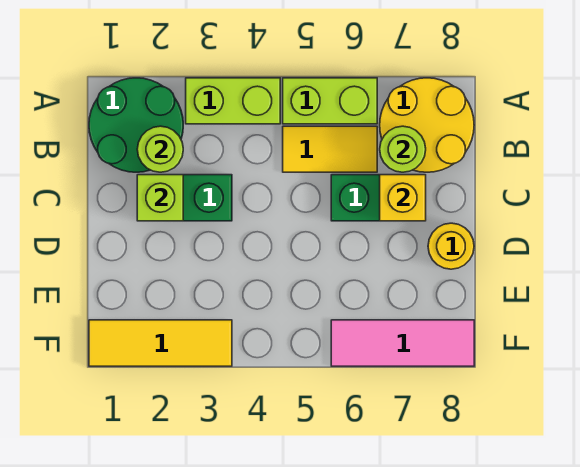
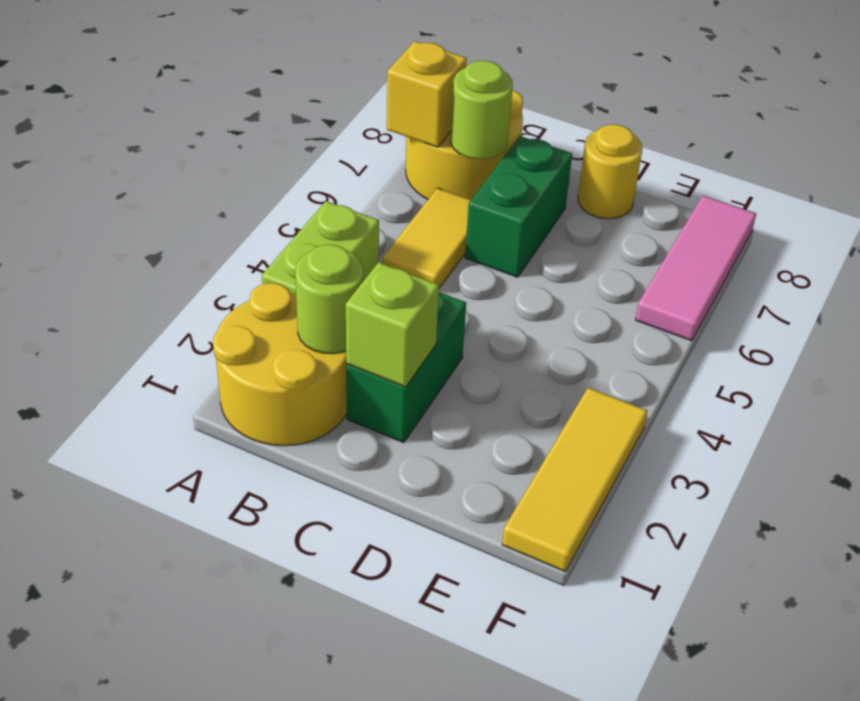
green 2x2 round brick [89,78,183,172] -> yellow 2x2 round brick [213,283,347,446]
lime 1x2 brick [283,78,377,124] -> none
yellow 1x1 brick [380,175,426,221] -> yellow 1x1 brick moved to [387,41,467,147]

